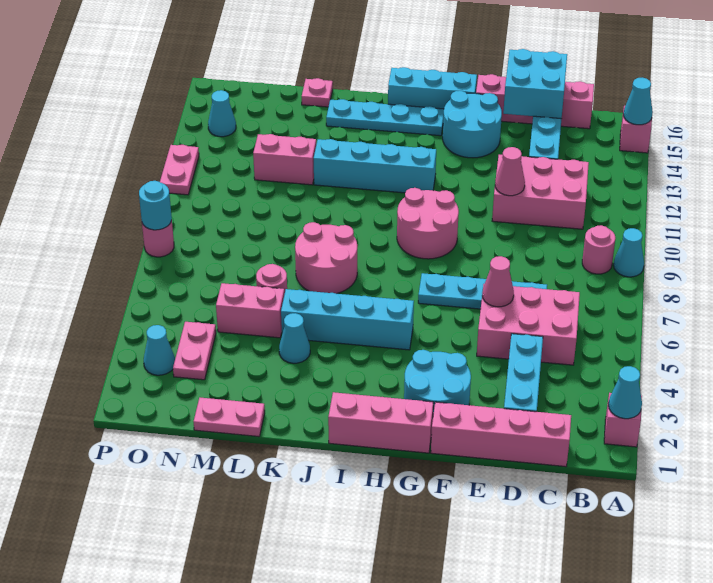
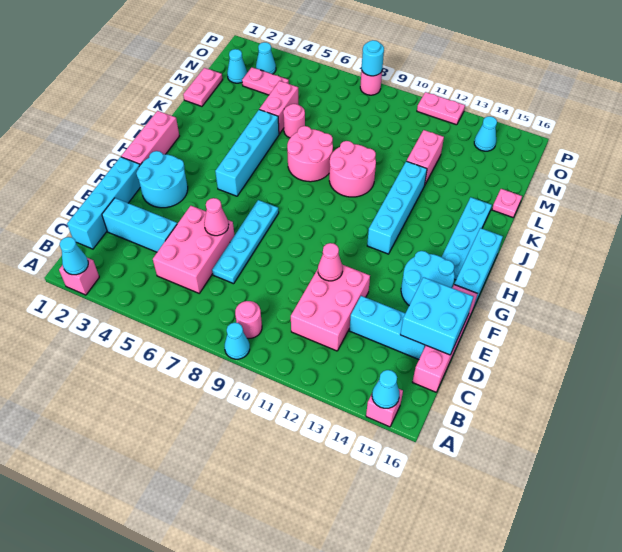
pink 1x4 brick [431,402,571,467] -> cyan 1x4 brick [67,157,140,249]
pink 2x2 round brick [397,188,459,259] -> pink 2x2 round brick moved to [329,141,376,197]
cyan 1x1 cone [279,313,310,363] -> cyan 1x1 cone moved to [227,49,247,83]

